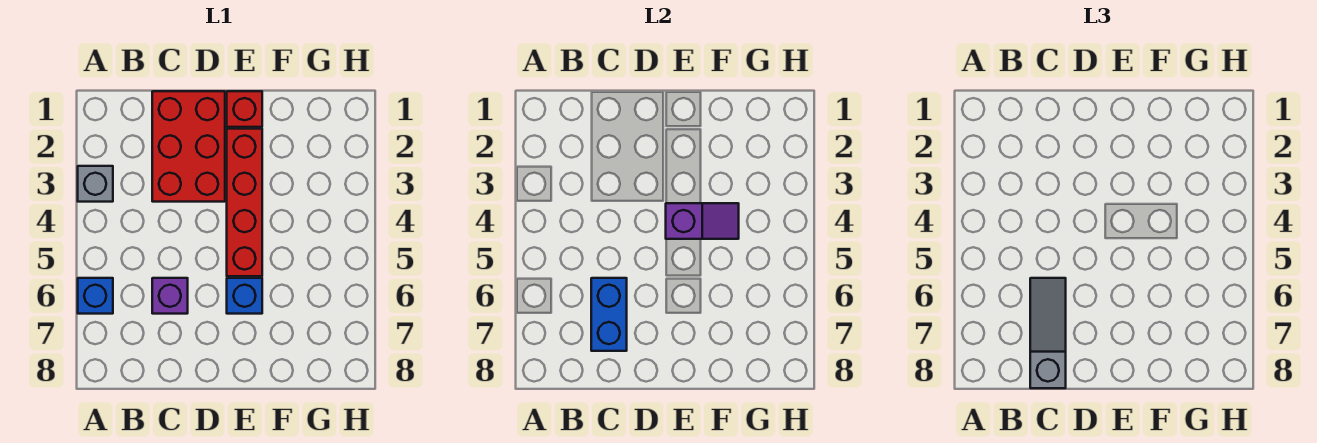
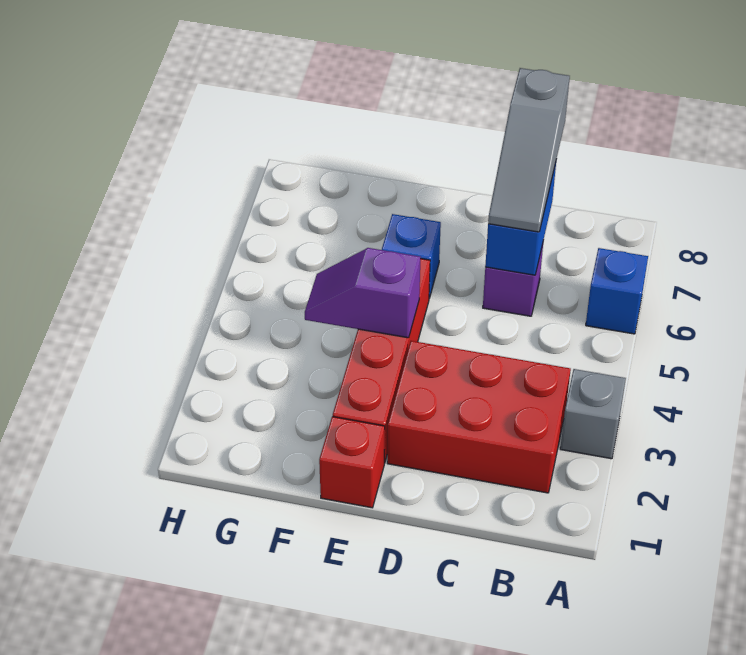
red 2x3 brick [152,91,225,202] -> red 2x3 brick turned to [387,341,571,493]

